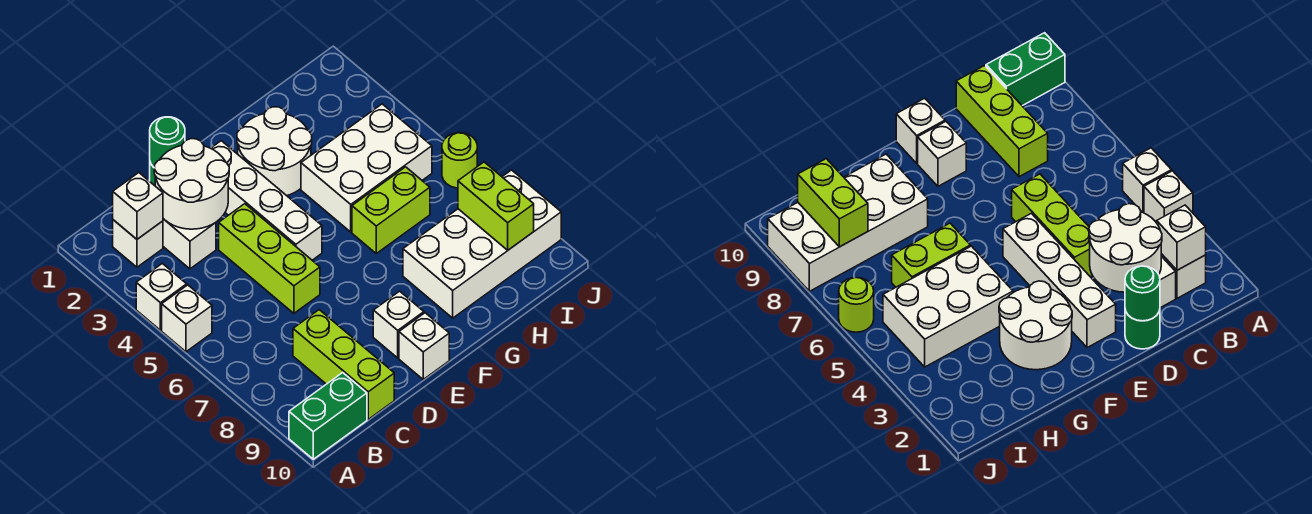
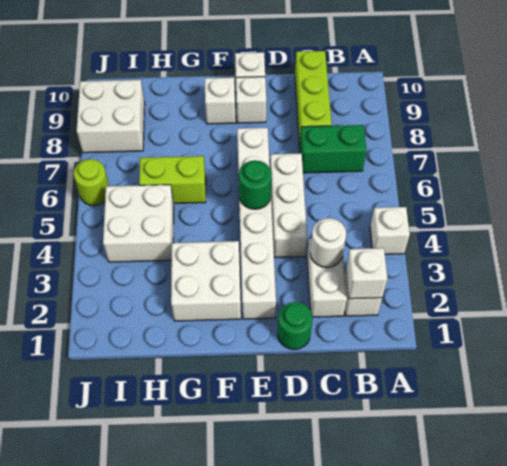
white 1x1 brick [162,285,212,352] -> white 1x1 brick moved to [205,77,236,124]
green 1x2 brick [289,373,367,459] -> green 1x2 brick moved to [300,125,366,173]
white 2x2 round brick [154,139,229,229] -> white 1x1 round brick [310,218,346,268]
green 1x1 round brick [150,117,185,168] -> green 1x1 round brick moved to [239,160,272,209]
lime 1x3 brick [219,204,320,313] -> white 1x3 brick [270,153,307,257]
white 1x4 brick [211,141,322,260] -> white 1x6 brick [237,128,276,319]
white 2x2 round brick [237,107,312,196] -> white 2x2 brick [171,241,241,321]
white 2x3 brick [301,104,432,232] -> white 2x2 brick [103,185,174,262]
white 2x4 brick [403,170,561,318] -> white 2x2 brick [77,80,145,153]
lime 1x2 brick [458,162,534,250] -> none

